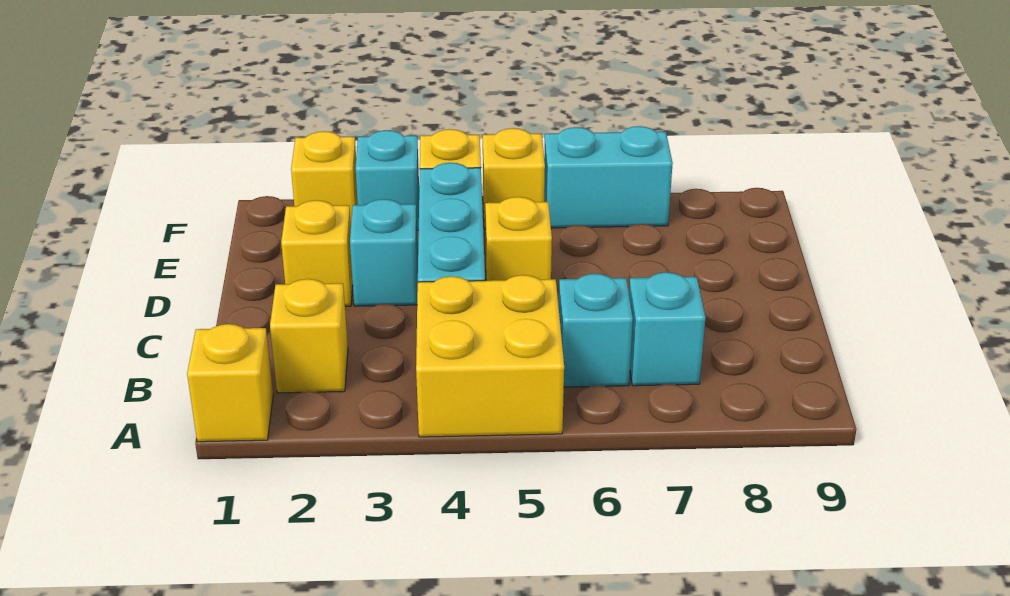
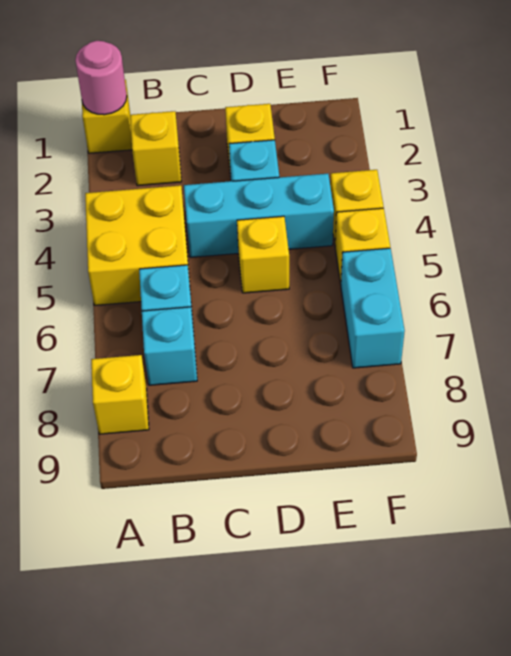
none -> pink 1x1 round brick [75,41,127,115]
yellow 1x1 brick [291,131,358,221] -> yellow 1x1 brick moved to [91,355,149,434]
cyan 1x1 brick [356,130,419,230] -> none

